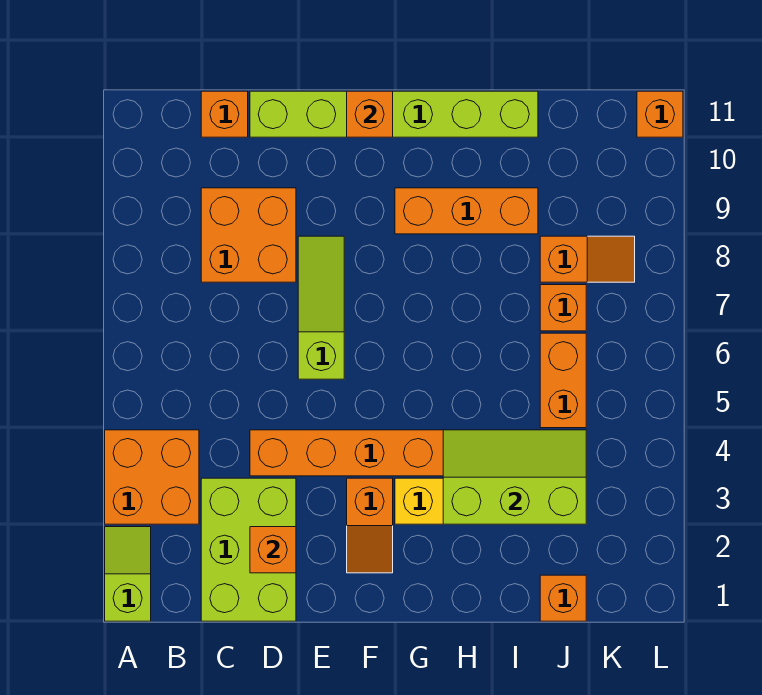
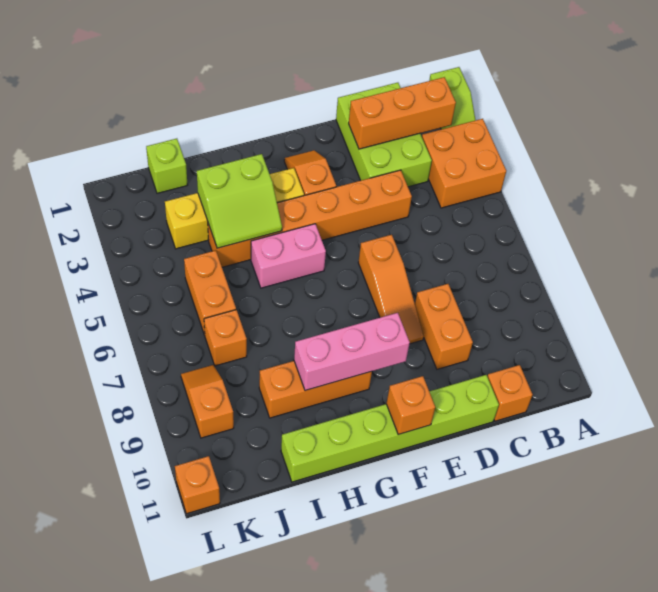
orange 2x2 brick [201,188,296,282] -> orange 1x2 brick [415,284,473,369]
orange 1x1 brick [250,527,296,573] -> orange 1x3 brick [349,77,456,149]
lime 1x3 slope [298,236,344,379] -> orange 1x3 slope [358,235,424,344]
none -> pink 1x3 brick [294,313,410,390]
none -> pink 1x2 brick [251,224,326,288]
lime 2x3 slope [443,430,586,524] -> lime 2x2 slope [197,154,282,248]
orange 1x1 brick [540,575,586,621] -> lime 1x1 brick [146,139,187,193]
orange 1x2 slope [540,236,635,282] -> orange 1x2 slope turned to [181,365,234,438]

